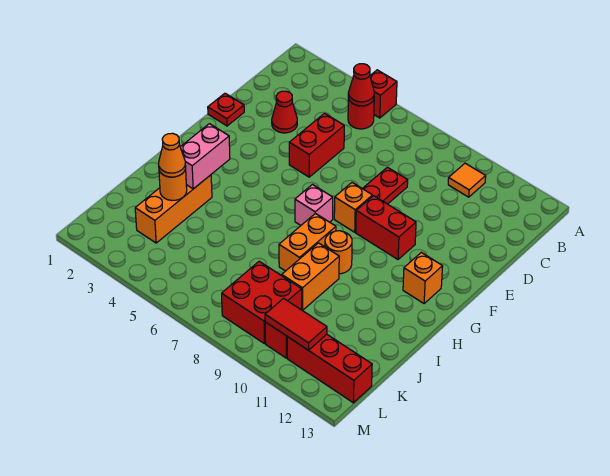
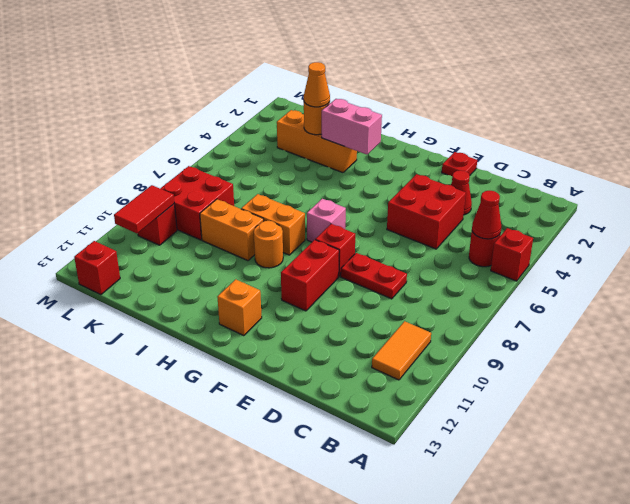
orange 1x1 tile [448,163,486,197] -> orange 1x2 tile [372,321,431,380]
red 1x2 brick [289,113,344,177] -> red 2x2 brick [387,174,466,249]
orange 1x1 brick [334,183,372,232] -> red 1x1 brick [315,224,355,276]
red 1x3 brick [287,335,372,403] -> red 1x1 brick [74,241,120,295]

